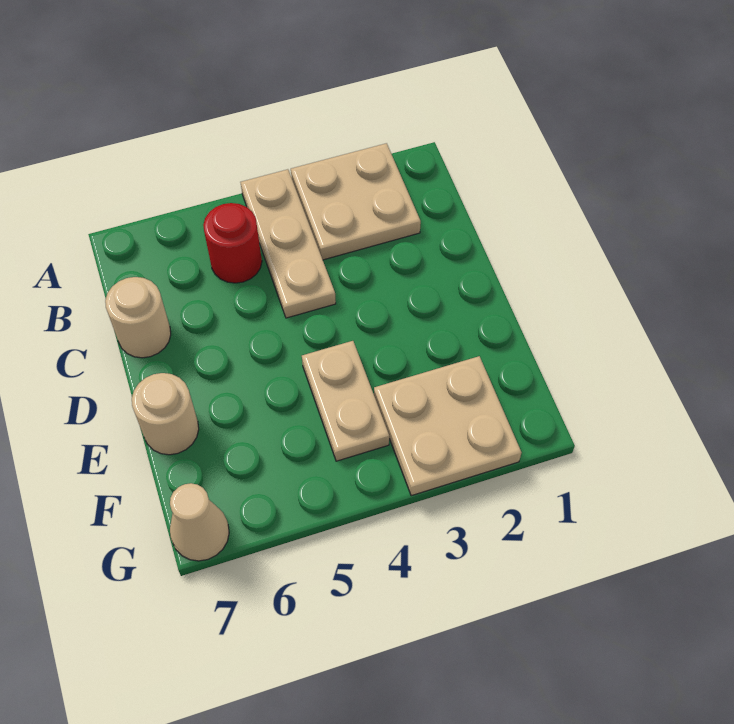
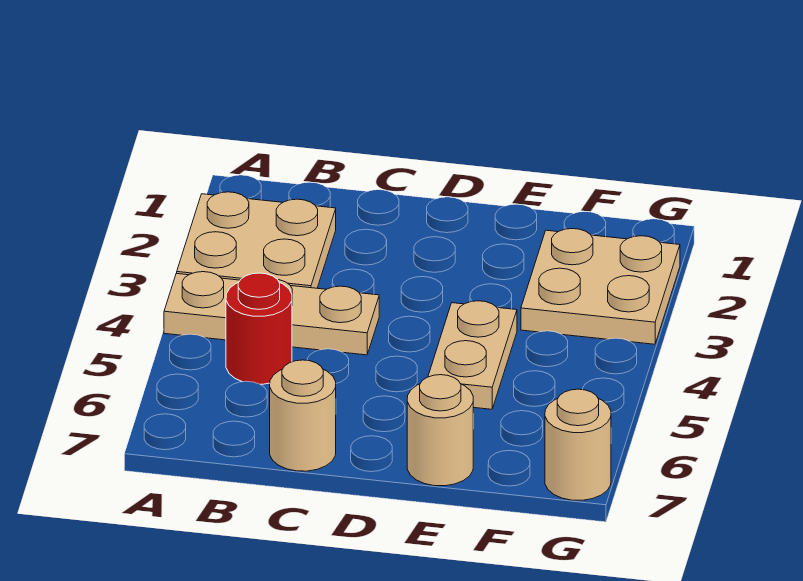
tan 1x2 plate [302,341,389,461] -> tan 1x2 plate turned to [428,301,517,409]
tan 1x1 cone [170,483,229,561] -> tan 1x1 round brick [545,389,611,500]

